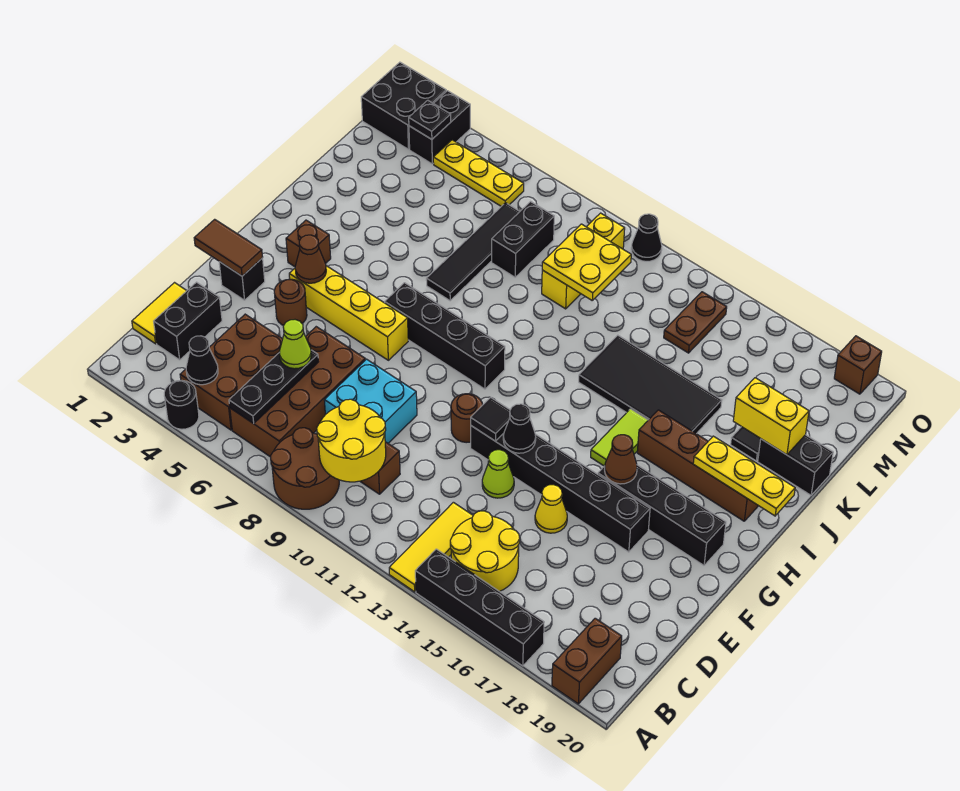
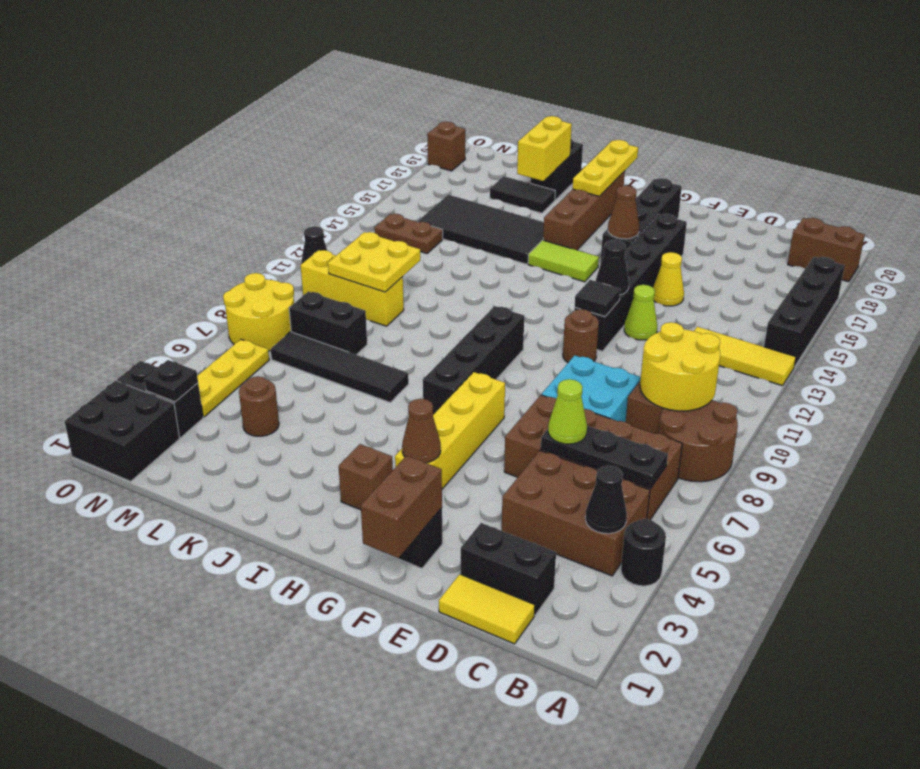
yellow 2x2 round brick [450,511,520,592] -> yellow 2x2 round brick moved to [223,273,294,351]
brown 1x2 tile [194,219,263,276] -> brown 1x2 brick [361,456,442,558]
brown 1x1 round brick [274,279,307,326] -> brown 1x1 round brick moved to [239,376,279,436]
black 2x4 tile [579,335,722,434] -> black 2x4 tile turned to [418,195,544,264]

